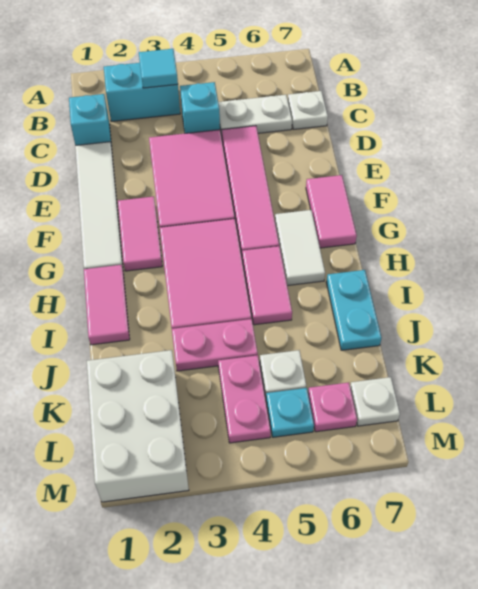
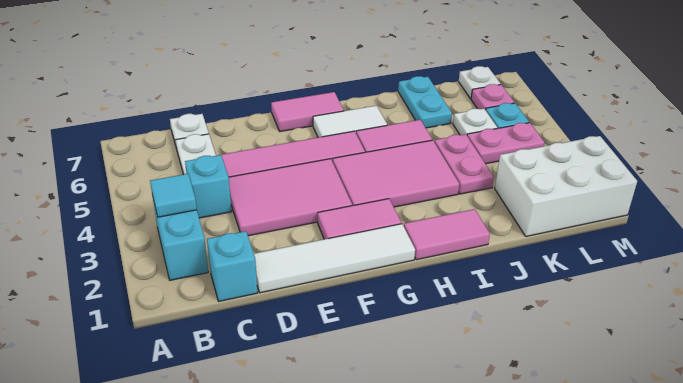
cyan 1x2 plate [326,270,382,350] -> cyan 1x2 plate turned to [398,76,452,128]

